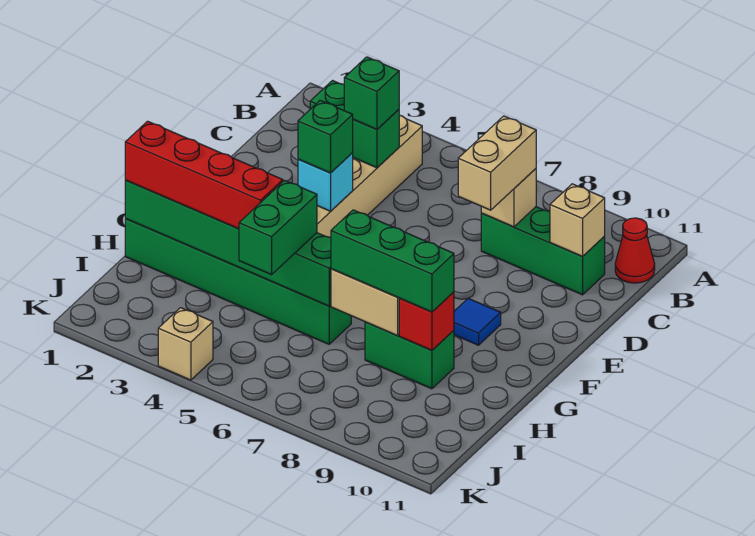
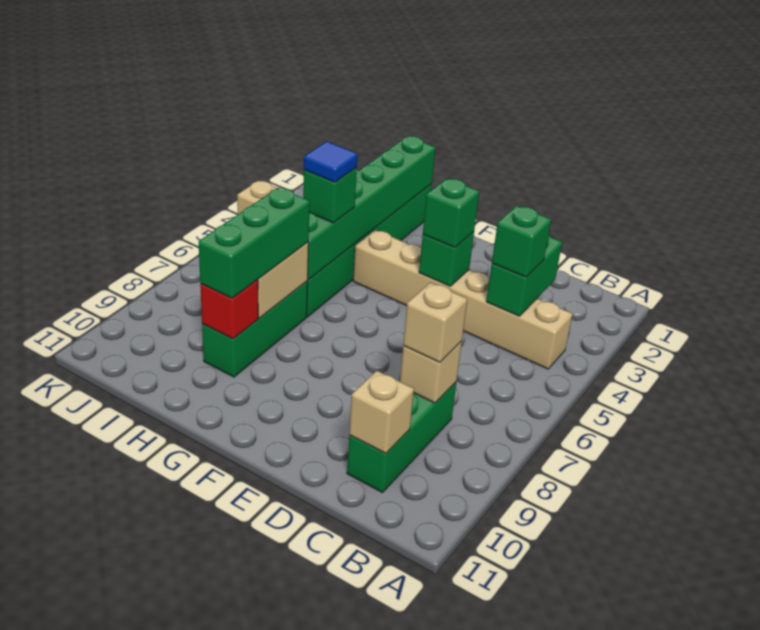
red 1x1 cone [615,218,655,283] -> none
tan 1x2 brick [458,116,536,210] -> tan 1x1 brick [403,283,467,362]
cyan 1x1 brick [298,153,353,211] -> green 1x1 brick [419,232,474,286]
blue 1x1 tile [454,298,501,345] -> blue 1x1 tile moved to [304,142,358,182]
red 1x4 brick [125,121,283,229] -> none
green 1x2 brick [239,180,317,275] -> green 1x1 brick [303,167,357,223]
green 1x2 brick [365,322,454,389] -> green 1x3 brick [202,281,308,377]

